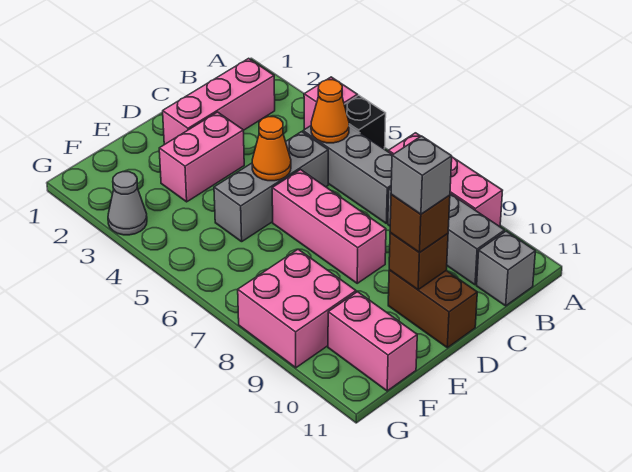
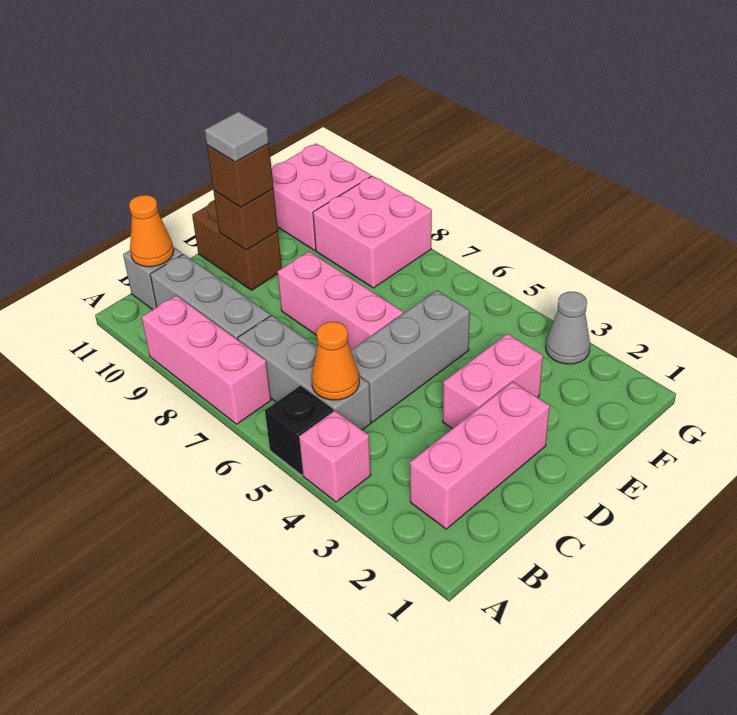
orange 1x1 cone [252,117,291,181] -> orange 1x1 cone moved to [129,195,174,267]
grey 1x1 brick [391,136,452,214] -> grey 1x1 tile [205,112,269,162]
pink 1x2 brick [328,292,417,391] -> pink 2x2 brick [272,144,371,250]

